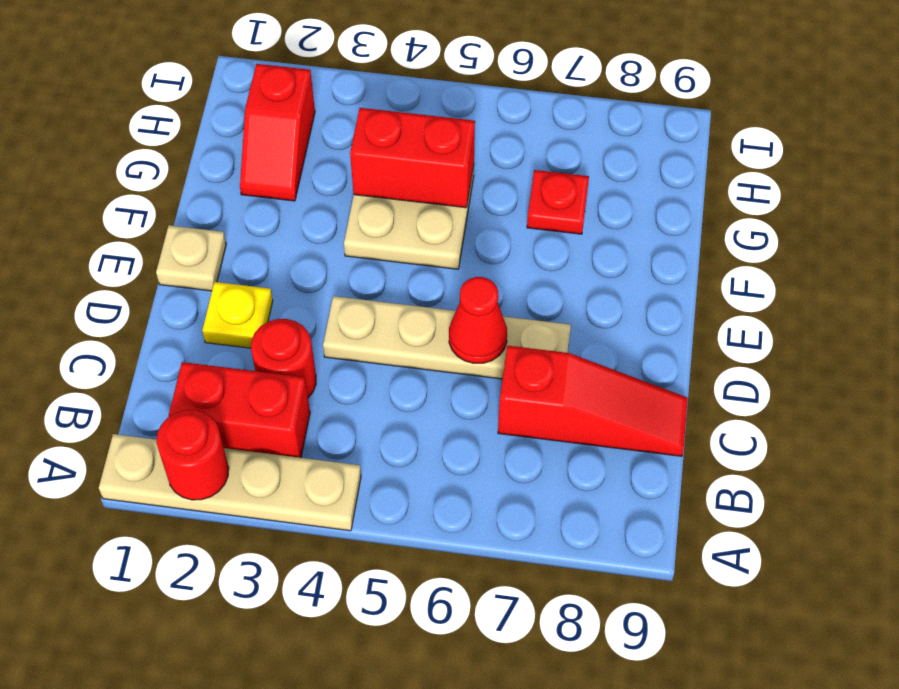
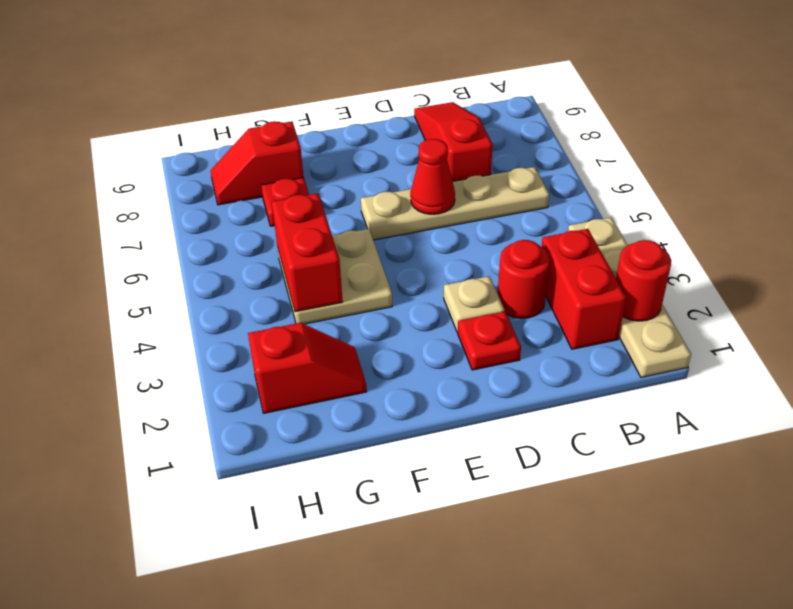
yellow 1x1 plate [202,282,273,348] -> red 1x1 plate [458,311,521,370]
tan 1x4 plate [323,296,571,379] -> tan 1x4 plate turned to [361,167,549,240]
tan 1x1 plate [156,225,226,291] -> tan 1x1 plate moved to [444,276,504,332]
none -> red 1x2 slope [210,121,304,205]

